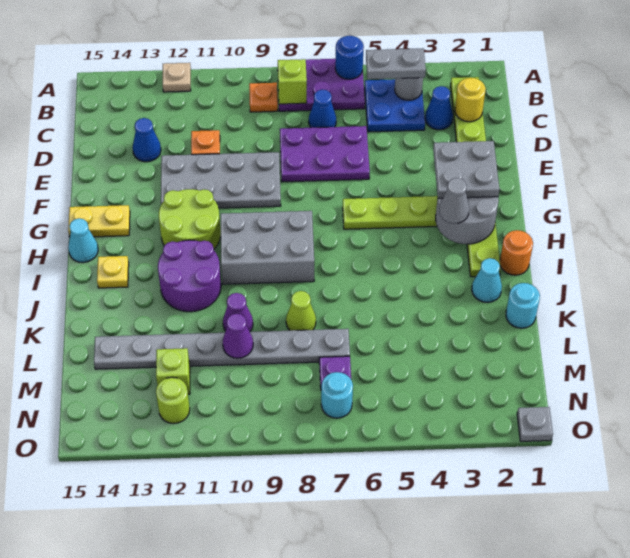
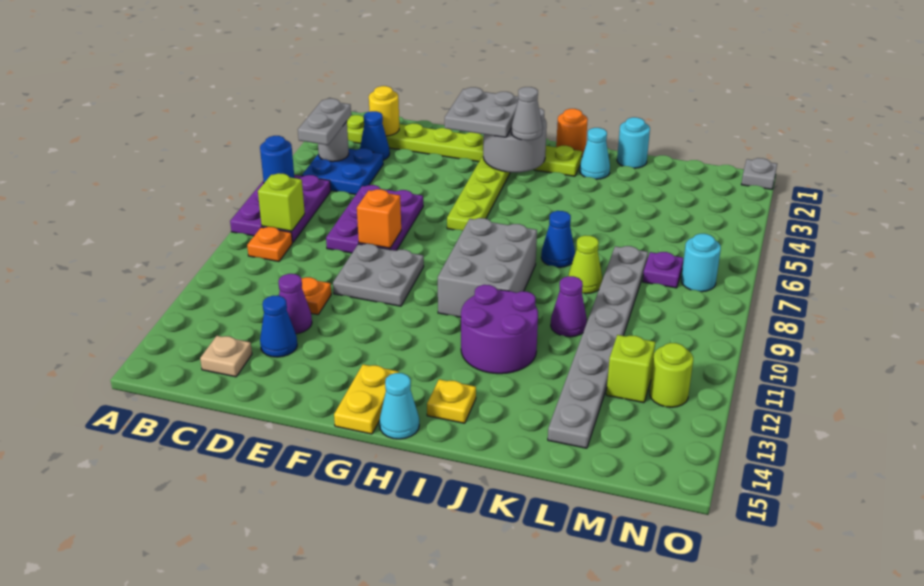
tan 1x1 plate [163,63,191,92] -> tan 1x1 plate moved to [200,336,252,377]
blue 1x1 cone [309,90,336,128] -> blue 1x1 cone moved to [541,211,575,267]
none -> orange 1x1 brick [357,189,401,248]
grey 2x4 plate [161,152,281,208] -> grey 2x2 plate [333,244,424,306]
lime 2x2 round brick [159,189,221,249] -> none
purple 1x1 cone [223,314,253,358] -> purple 1x1 cone moved to [278,274,312,334]

